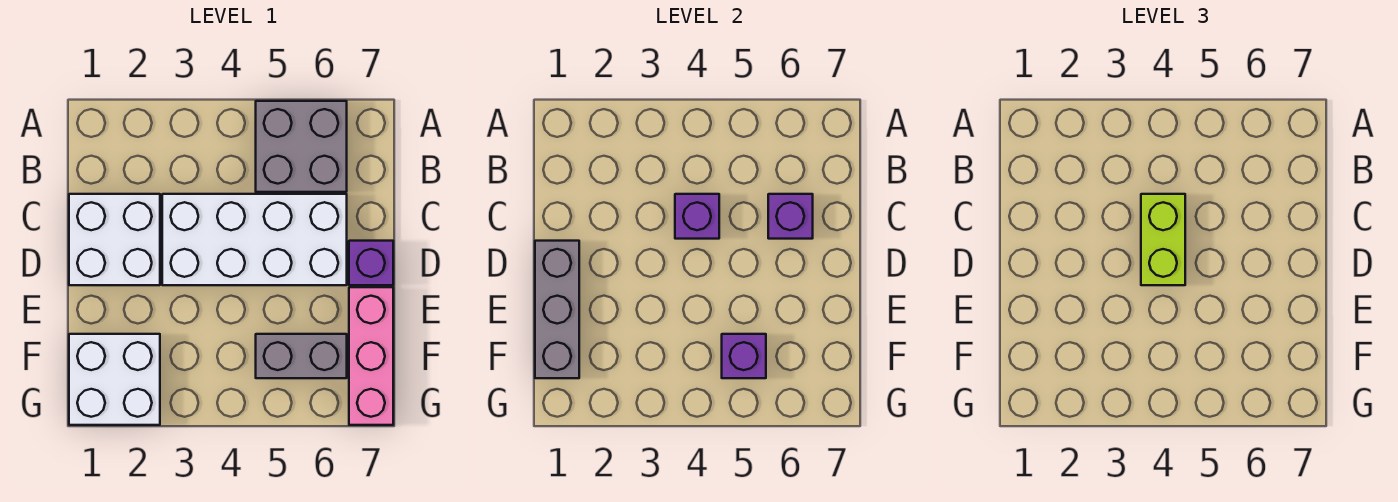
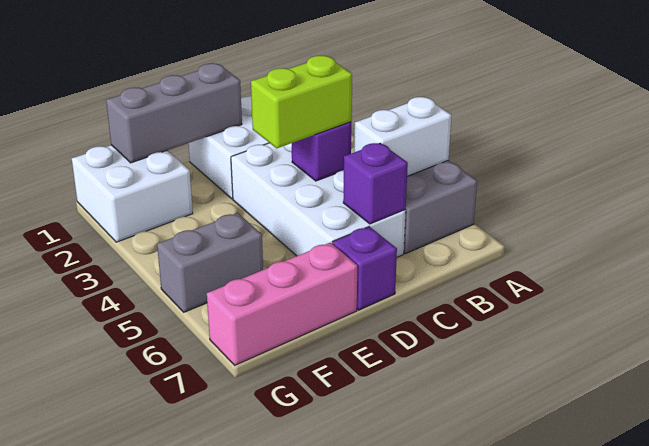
none -> white 1x2 brick [354,97,451,176]
grey 1x2 brick [256,334,347,378] -> grey 1x2 brick turned to [157,213,263,312]
purple 1x1 brick [722,334,766,378] -> none

